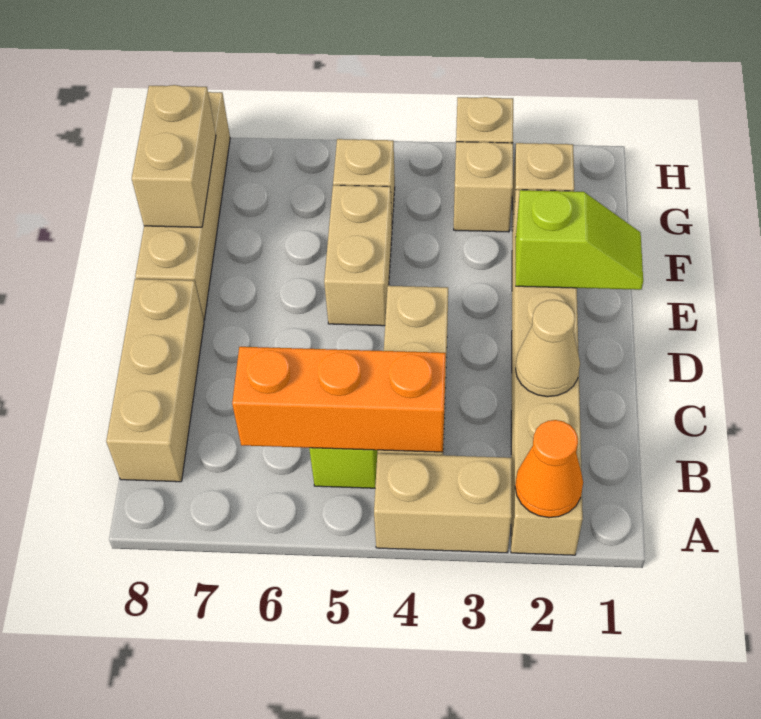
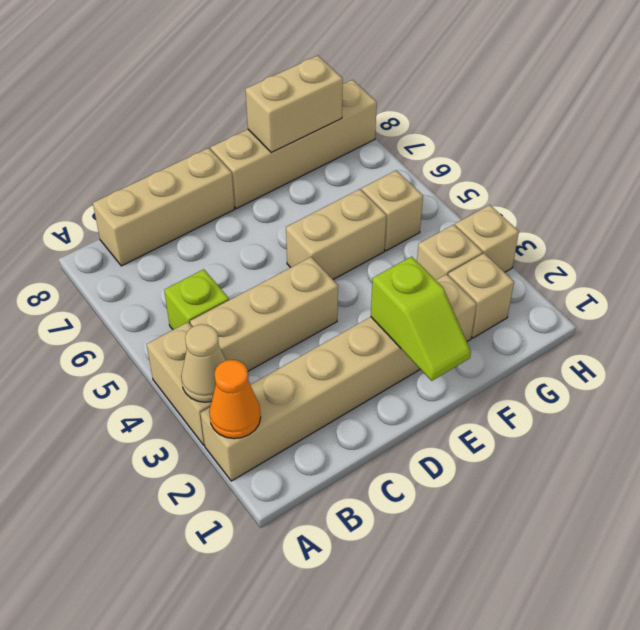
orange 1x3 brick [232,347,446,452] -> none
tan 1x1 cone [515,300,580,397] -> tan 1x1 cone moved to [181,324,226,402]

